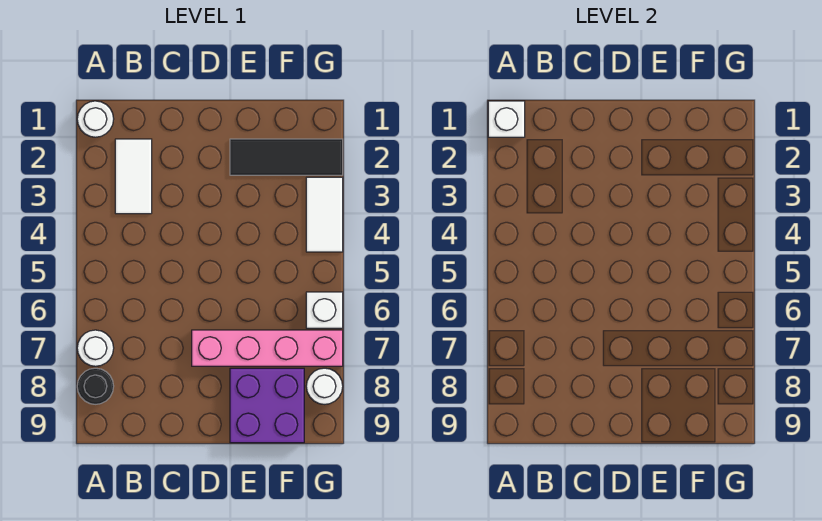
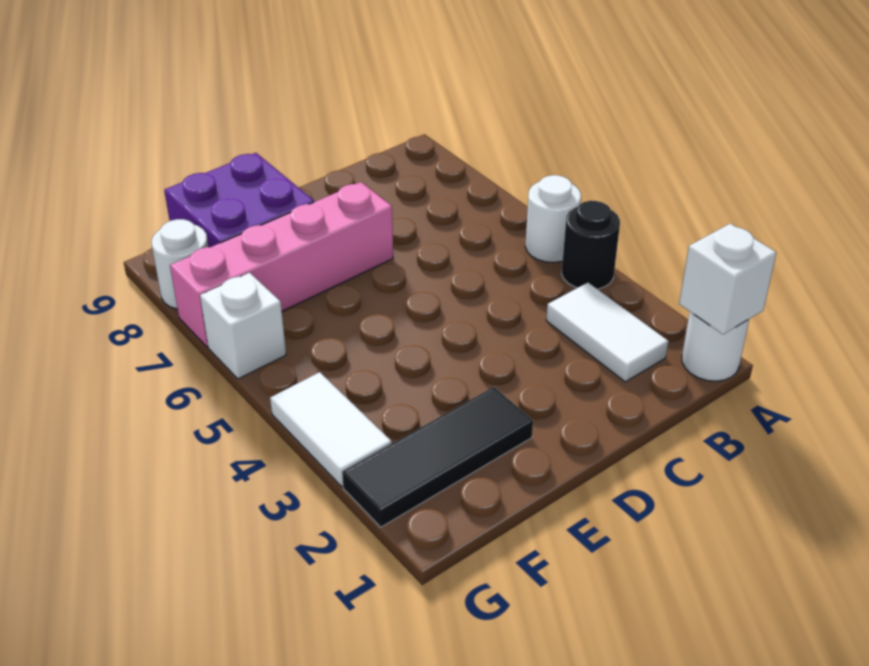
white 1x1 round brick [77,330,114,366] -> white 1x1 round brick moved to [525,175,581,263]
black 1x1 round brick [77,368,114,404] -> black 1x1 round brick moved to [562,201,620,289]

